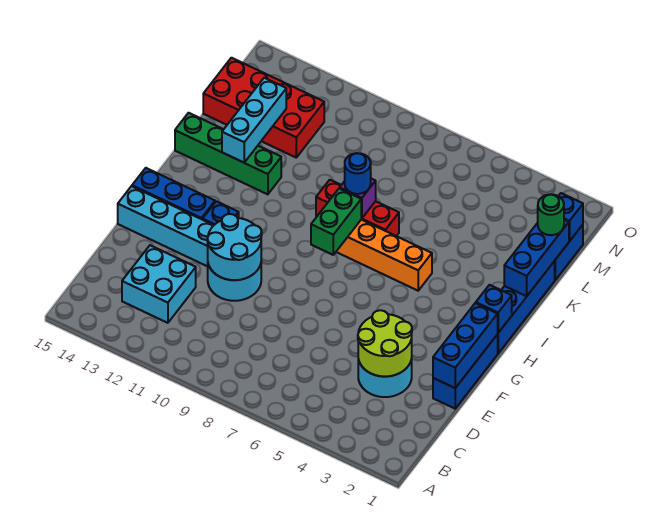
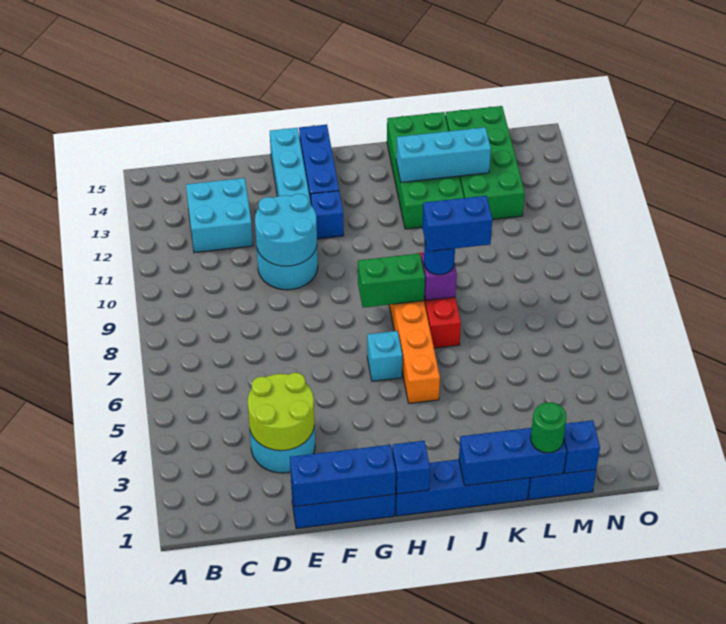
none -> cyan 1x1 brick [367,331,402,381]
none -> blue 1x2 brick [422,196,492,251]
green 1x4 brick [175,113,281,194] -> green 2x4 brick [387,112,464,229]
red 2x4 brick [203,58,324,157] -> green 2x4 brick [445,106,525,219]

